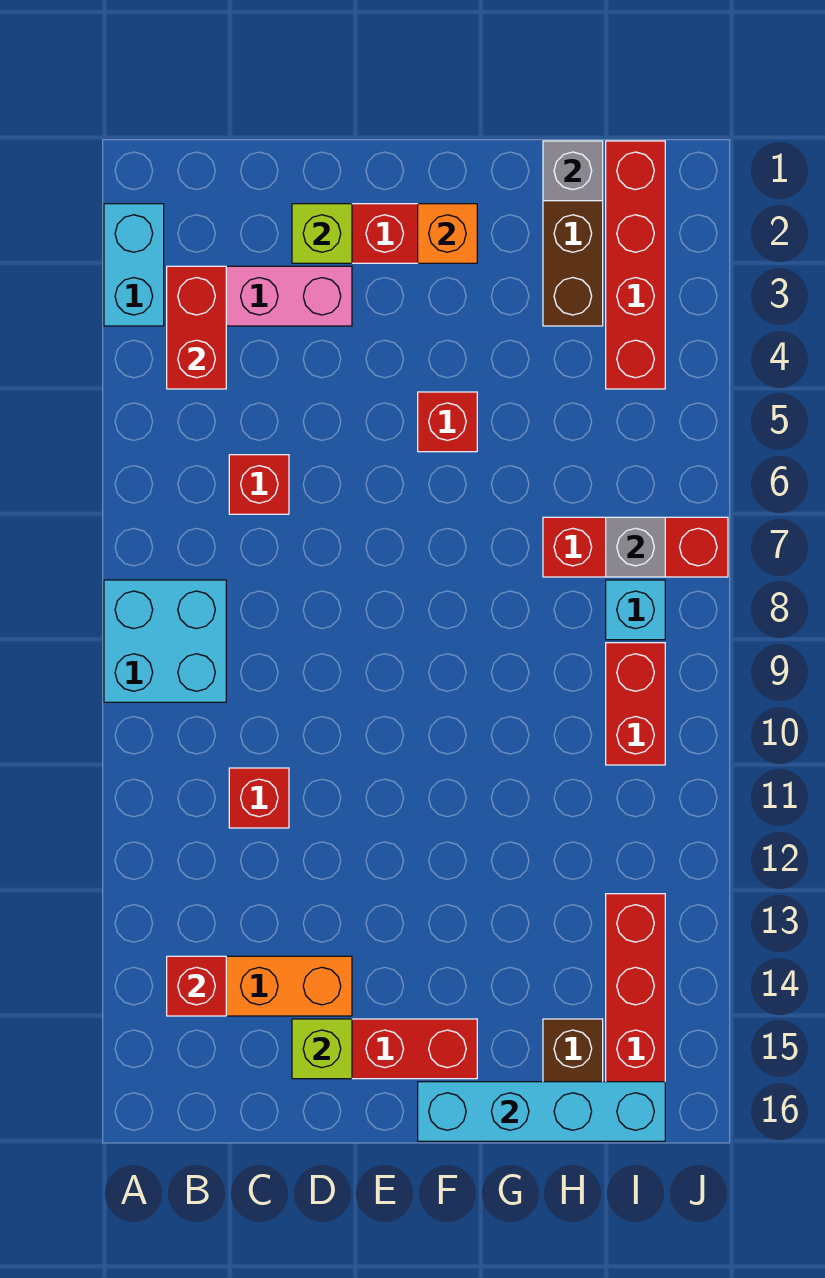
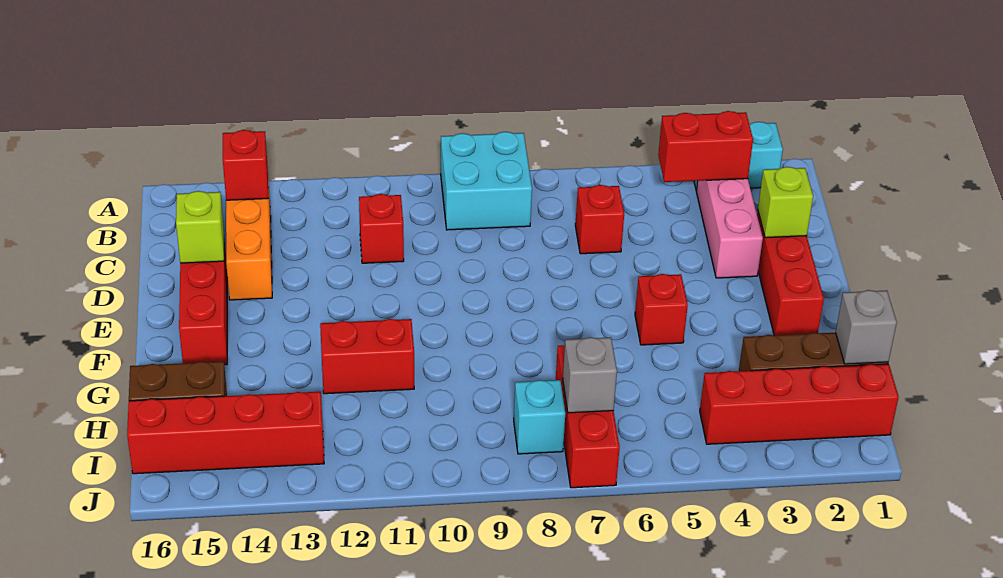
orange 1x1 brick [418,204,477,263] -> none
cyan 1x4 brick [418,1082,665,1141] -> none
red 1x2 brick [606,643,665,765] -> red 1x2 brick moved to [320,319,414,394]

